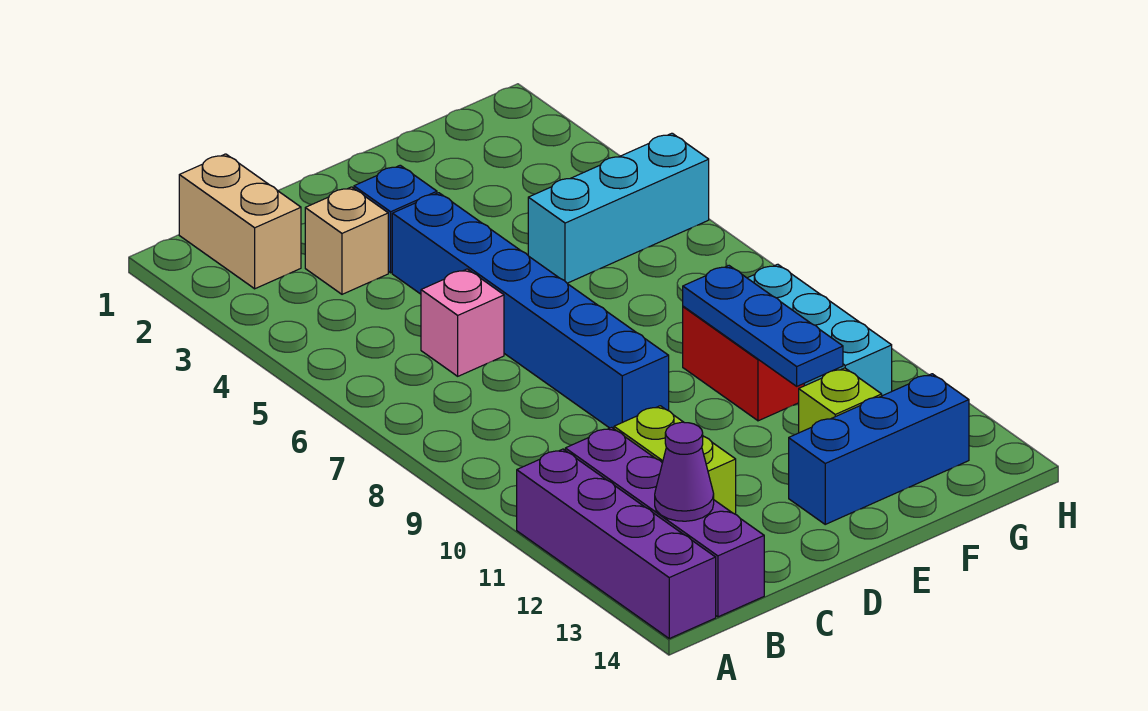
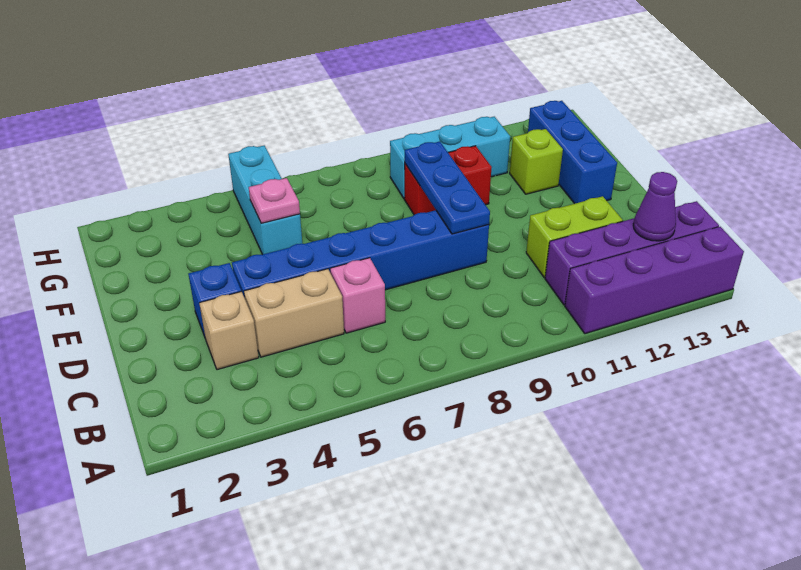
tan 1x2 brick [179,154,301,289] -> tan 1x2 brick moved to [244,269,344,357]
none -> pink 1x1 plate [249,178,300,223]
blue 1x3 plate [683,266,843,386] -> blue 1x3 plate turned to [405,142,490,234]

